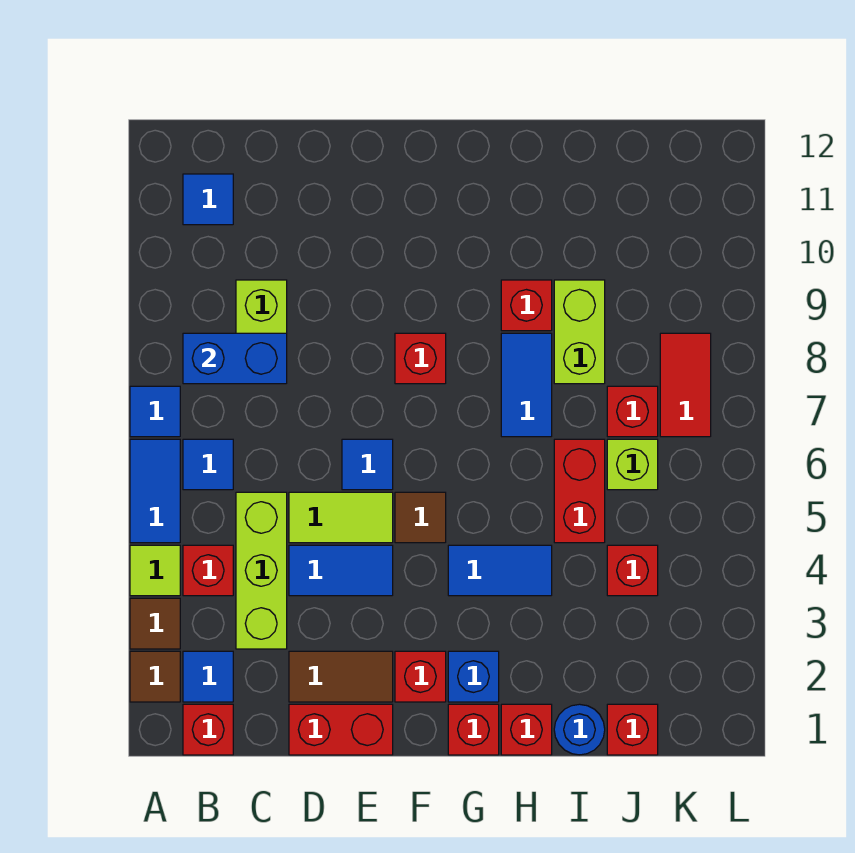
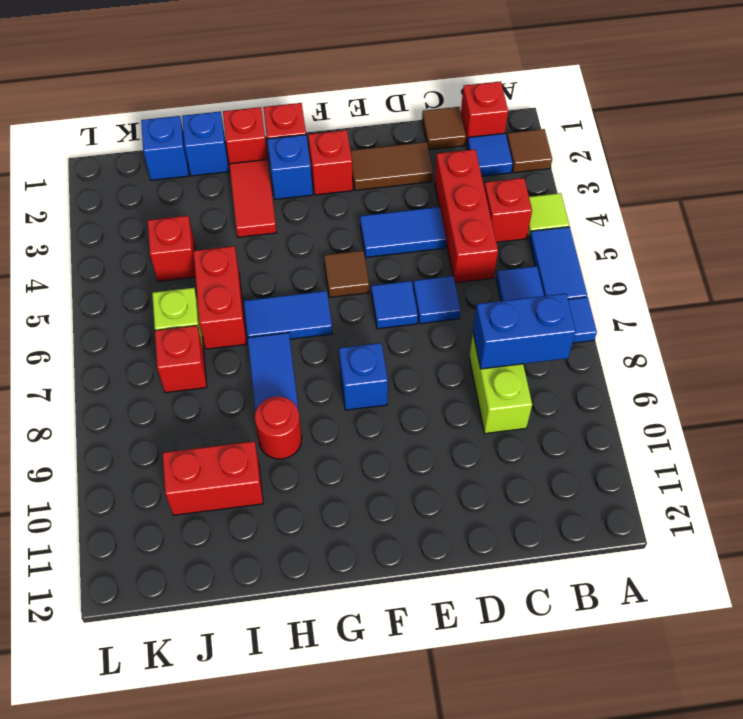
brown 1x1 tile [130,598,180,649] -> brown 1x1 tile moved to [422,107,466,150]
blue 1x1 tile [183,174,233,225] -> blue 1x1 tile moved to [413,276,461,324]
lime 1x3 brick [236,492,287,649] -> red 1x3 brick [435,149,498,283]
red 1x2 brick [289,704,393,755] -> red 1x2 brick moved to [163,441,263,515]
lime 1x2 tile [289,492,393,543] -> none
red 1x1 brick [395,333,446,384] -> blue 1x1 brick [339,343,388,410]
blue 1x2 tile [448,545,552,596] -> blue 1x2 tile moved to [244,291,332,339]
red 1x1 brick [501,280,552,331] -> red 1x1 round brick [255,397,302,459]
blue 1x1 round brick [554,704,605,755] -> blue 1x1 brick [182,112,229,176]
lime 1x2 brick [554,280,605,384] -> none
red 1x1 brick [607,704,658,755] -> blue 1x1 brick [141,116,189,180]
red 1x2 tile [660,333,711,437] -> red 1x2 tile moved to [229,159,277,237]

